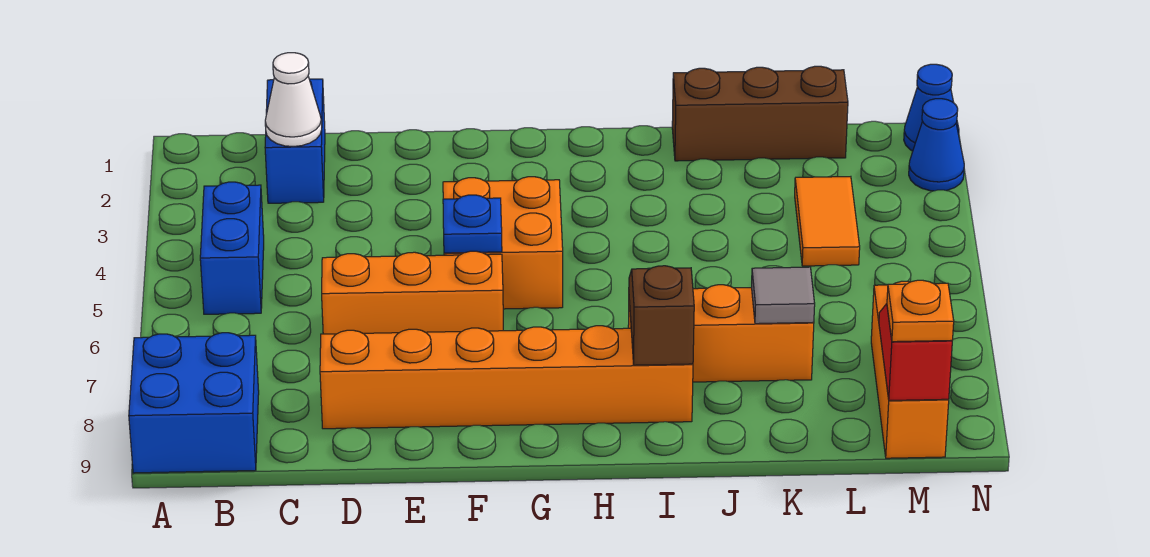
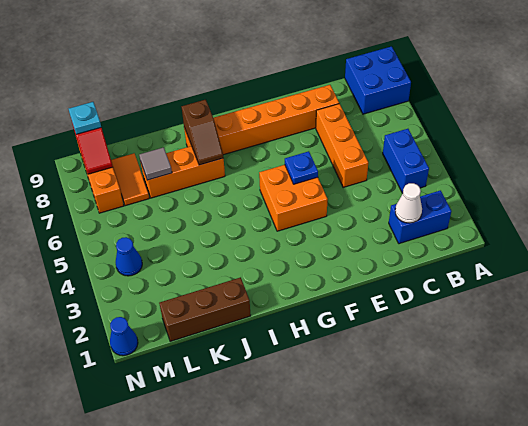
blue 1x2 brick [265,79,325,203] -> blue 1x2 brick turned to [389,191,451,244]
orange 1x3 brick [322,251,503,334] -> orange 1x3 brick turned to [316,104,368,187]
orange 1x2 tile [795,177,860,266] -> orange 1x2 tile moved to [111,153,149,206]
orange 1x1 plate [887,280,954,342] -> cyan 1x1 plate [69,102,101,134]
blue 1x1 cone [909,99,964,191] -> blue 1x1 cone moved to [116,237,142,276]

